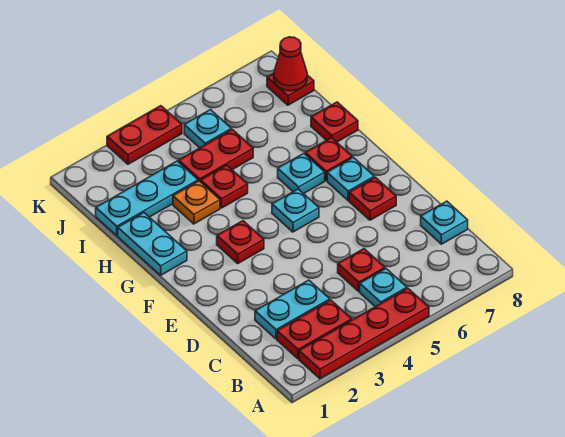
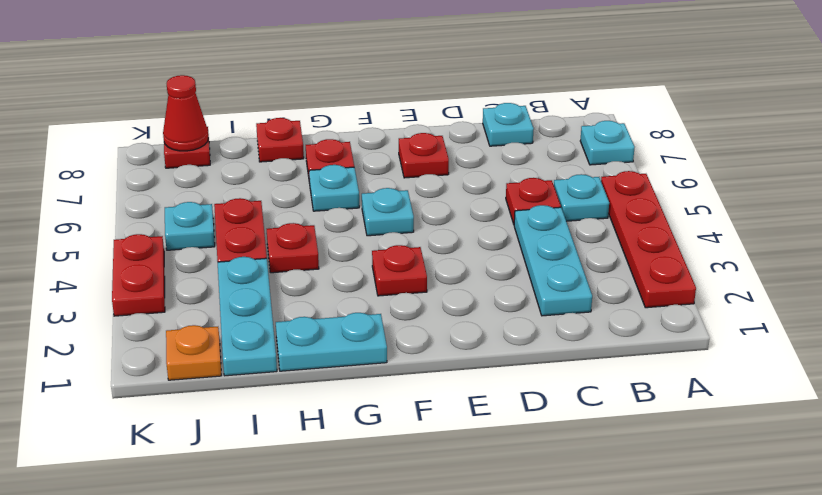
red 1x2 plate [277,300,352,359] -> none
cyan 1x2 plate [255,280,330,339] -> cyan 1x3 plate [514,205,592,316]
cyan 1x1 plate [327,157,374,200] -> cyan 1x1 plate moved to [580,121,635,165]
orange 1x1 plate [173,181,220,224] -> orange 1x1 plate moved to [166,325,221,380]

